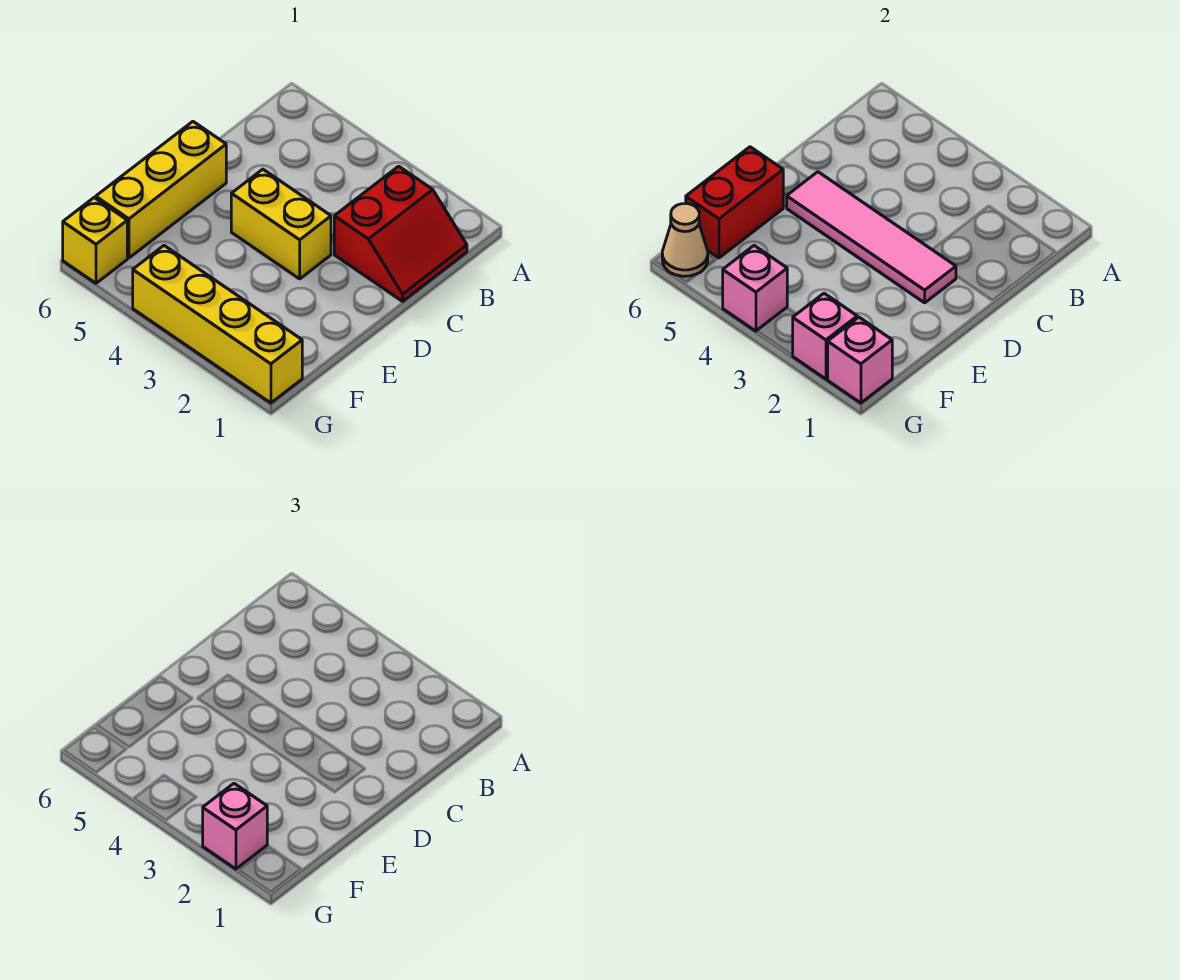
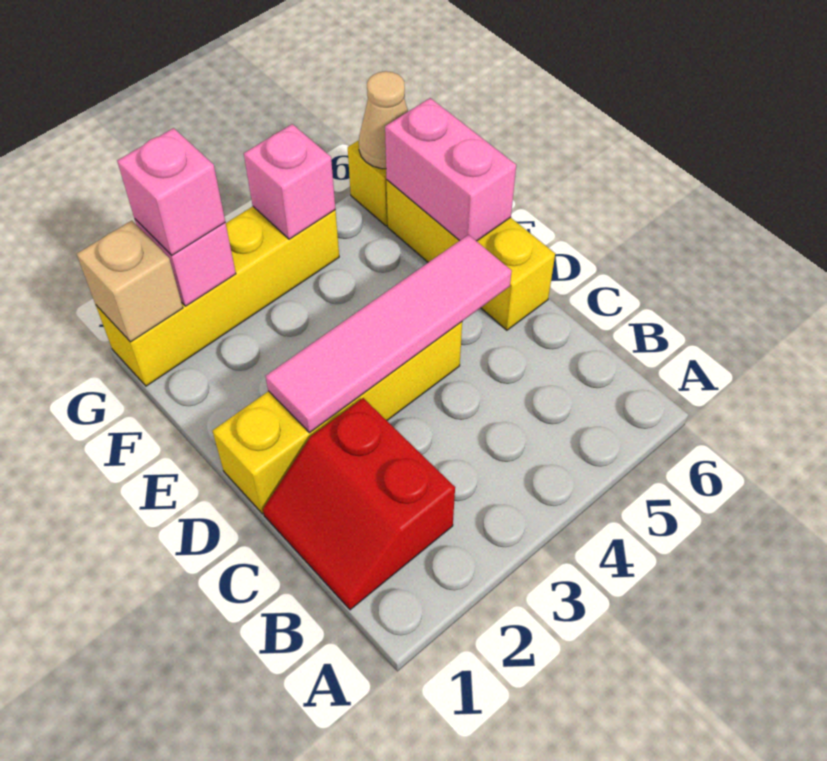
yellow 1x2 brick [231,169,331,279] -> yellow 1x4 brick [213,322,462,514]
red 1x2 brick [686,147,783,258] -> pink 1x2 brick [385,98,516,241]
pink 1x1 brick [827,317,892,403] -> tan 1x1 brick [77,221,183,342]

